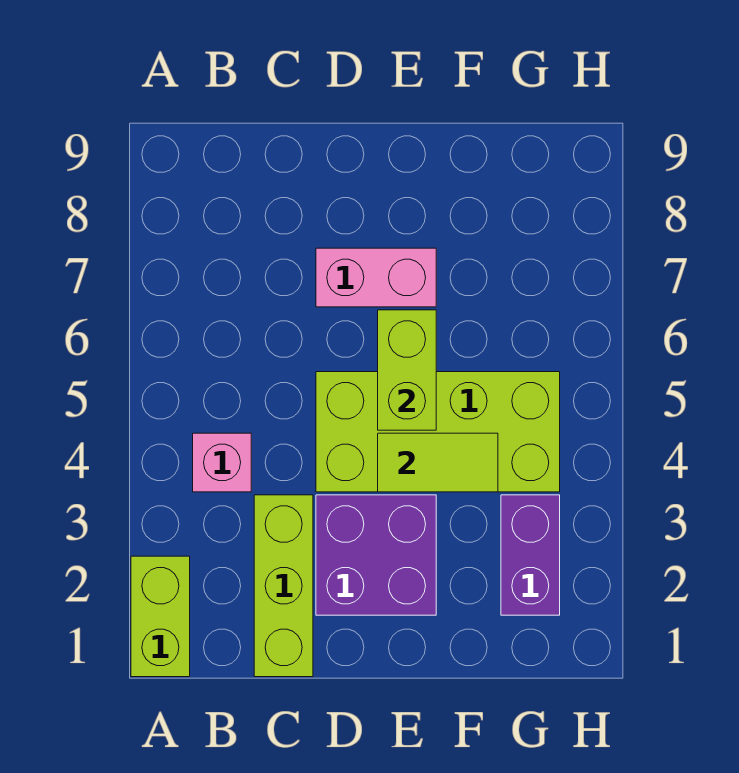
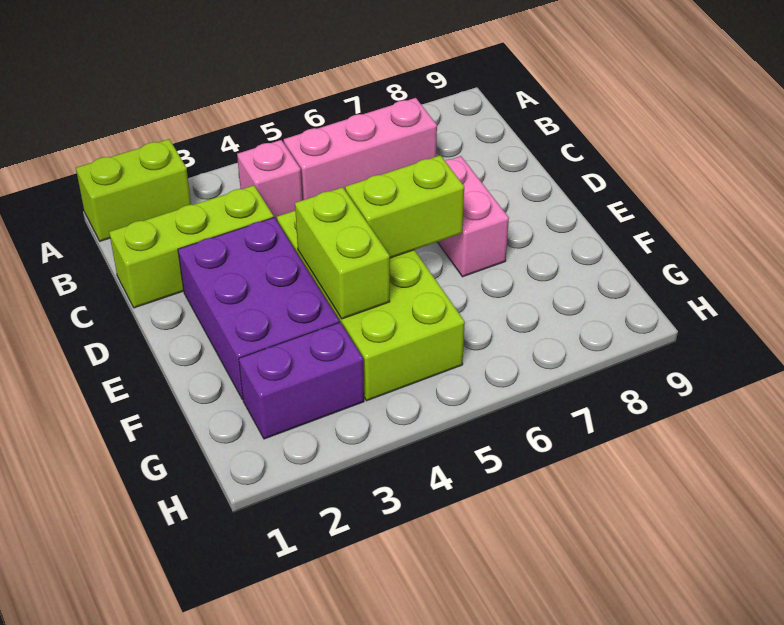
none -> pink 1x3 brick [284,98,437,200]
purple 2x2 brick [316,495,436,615] -> purple 2x3 brick [178,218,339,400]
lime 1x2 tile [378,433,498,492] -> lime 1x2 brick [295,187,390,319]

